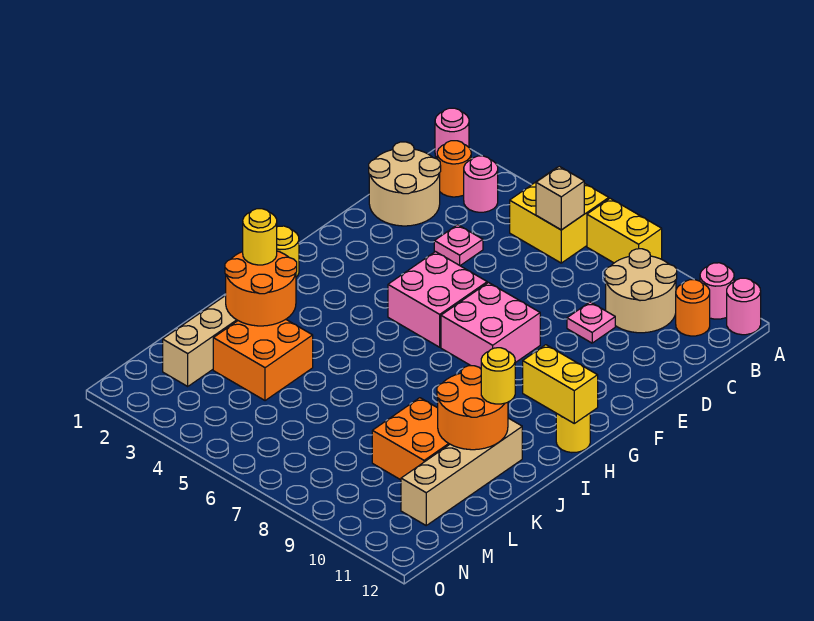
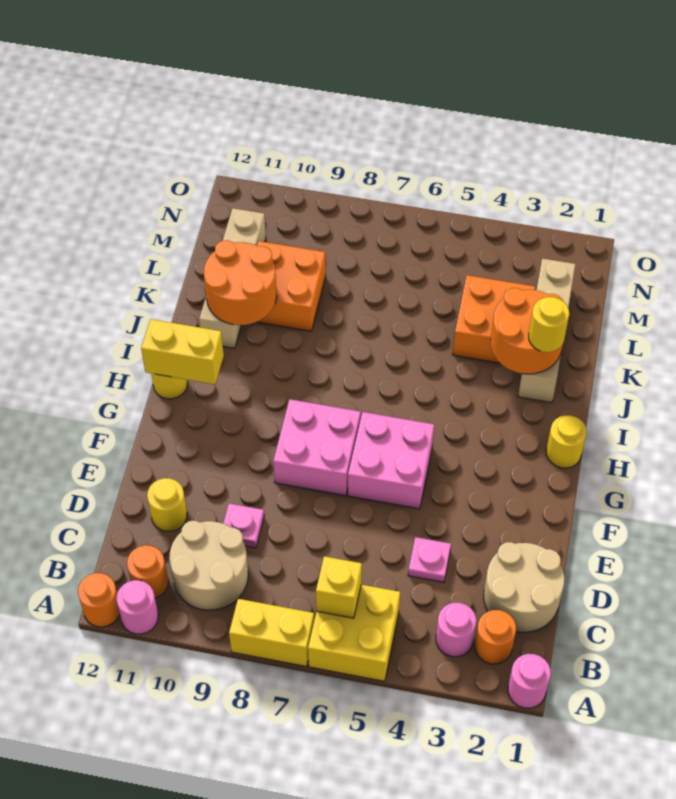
pink 1x1 round brick [727,278,761,335] -> orange 1x1 round brick [78,573,120,627]
tan 1x1 brick [536,166,584,230] -> yellow 1x1 brick [316,556,362,618]
yellow 1x1 round brick [481,348,515,404] -> yellow 1x1 round brick moved to [147,478,187,531]

